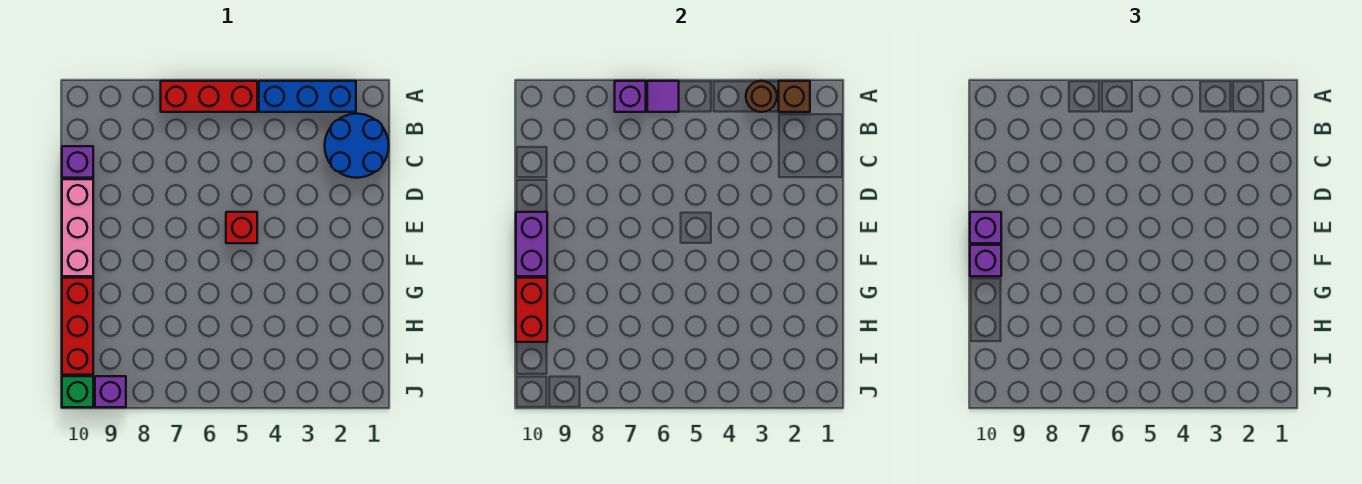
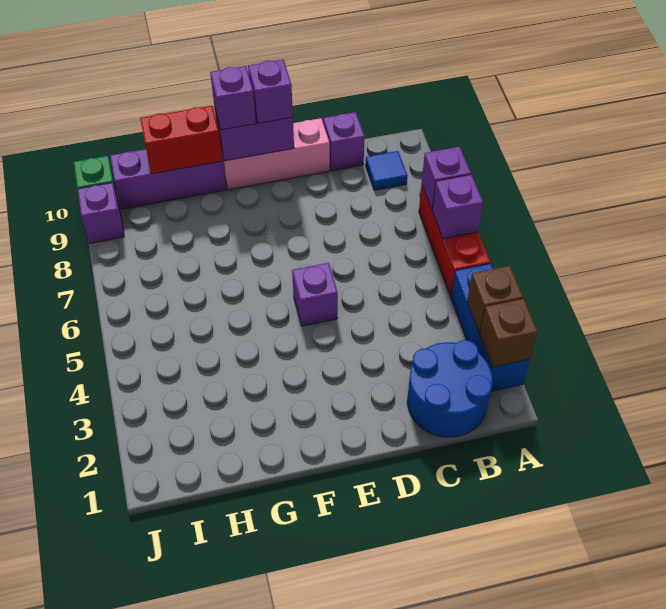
brown 1x1 round brick [746,81,777,112] -> brown 1x1 brick [467,266,523,333]
purple 1x1 tile [647,81,679,112] -> purple 1x1 brick [432,175,483,239]
none -> blue 1x1 tile [366,151,407,190]
red 1x1 brick [226,212,257,243] -> purple 1x1 brick [292,263,338,326]
red 1x3 brick [62,278,93,375] -> purple 1x3 brick [110,149,226,209]

